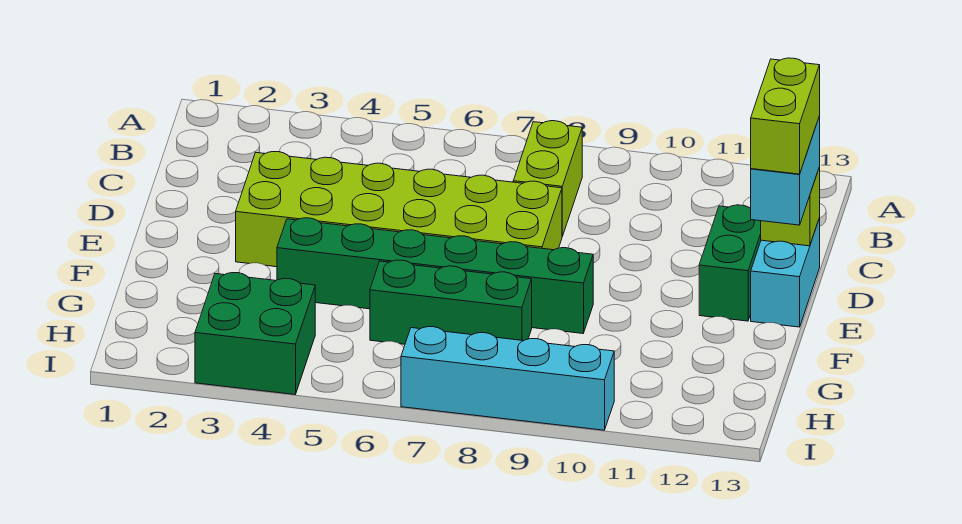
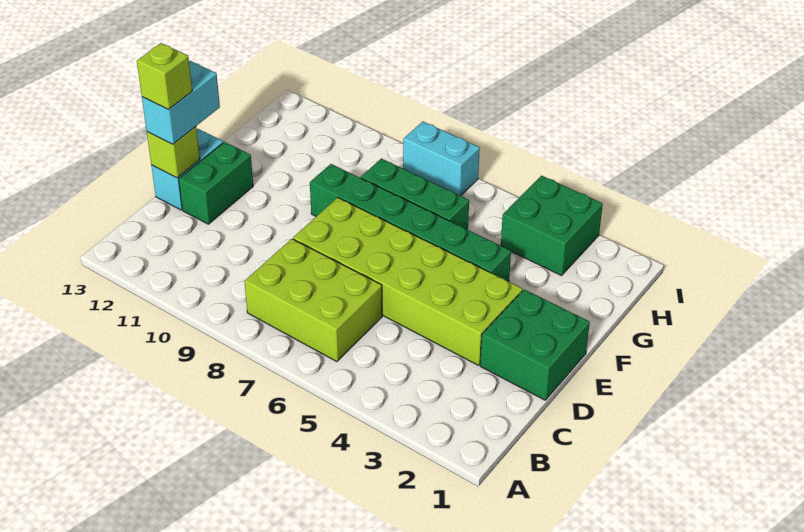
lime 1x2 brick [513,121,582,236] -> lime 2x3 brick [244,239,382,362]
none -> green 2x2 brick [480,289,590,400]
lime 1x2 brick [751,58,820,174] -> lime 1x1 brick [137,43,192,109]
cyan 1x4 brick [401,327,614,430] -> cyan 1x2 brick [403,122,480,196]

